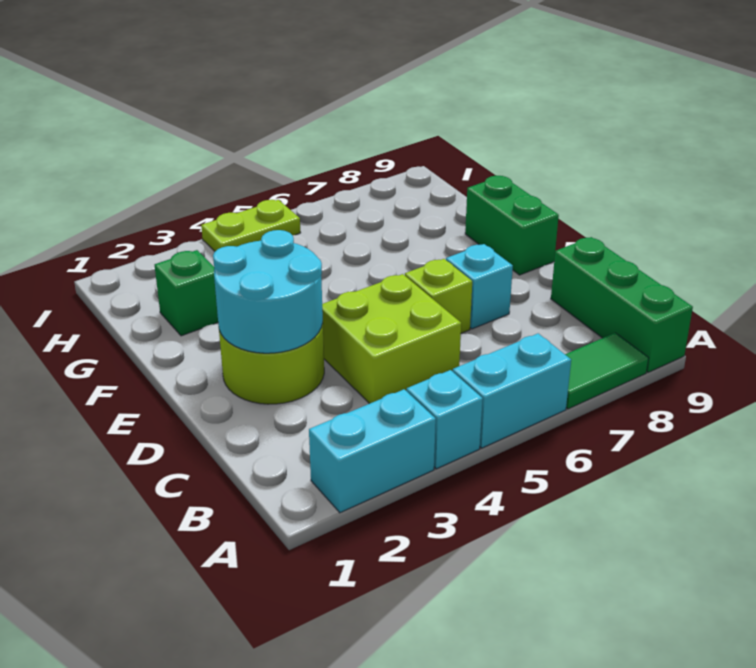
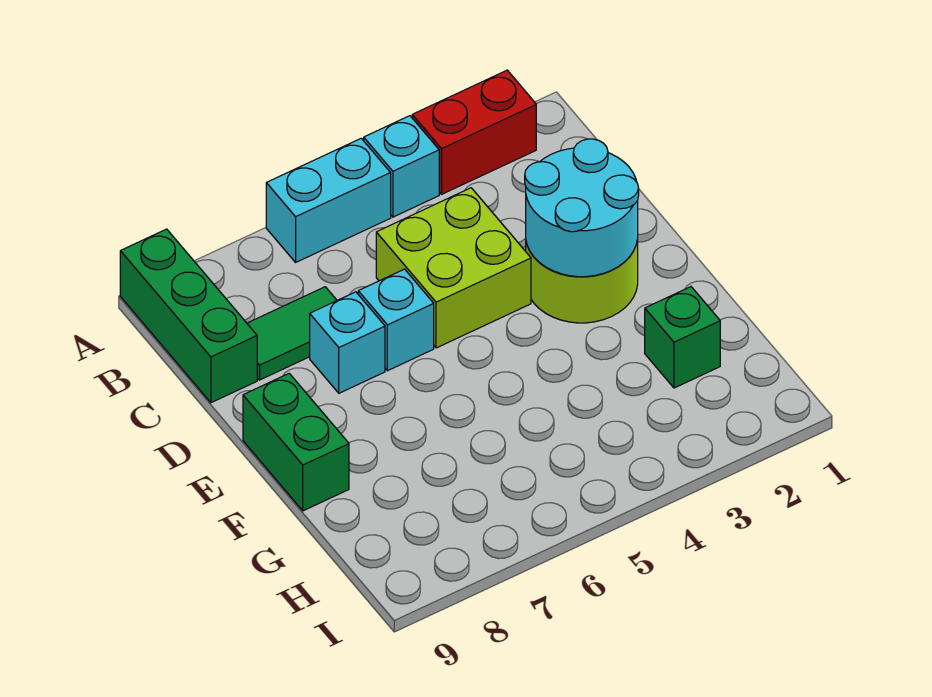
cyan 1x2 brick [309,389,436,513] -> red 1x2 brick [412,70,536,194]
green 1x2 tile [565,333,649,409] -> green 1x2 tile moved to [247,287,337,380]
lime 1x1 brick [405,259,472,333] -> cyan 1x1 brick [358,269,434,371]
lime 1x2 plate [201,200,301,251] -> none

